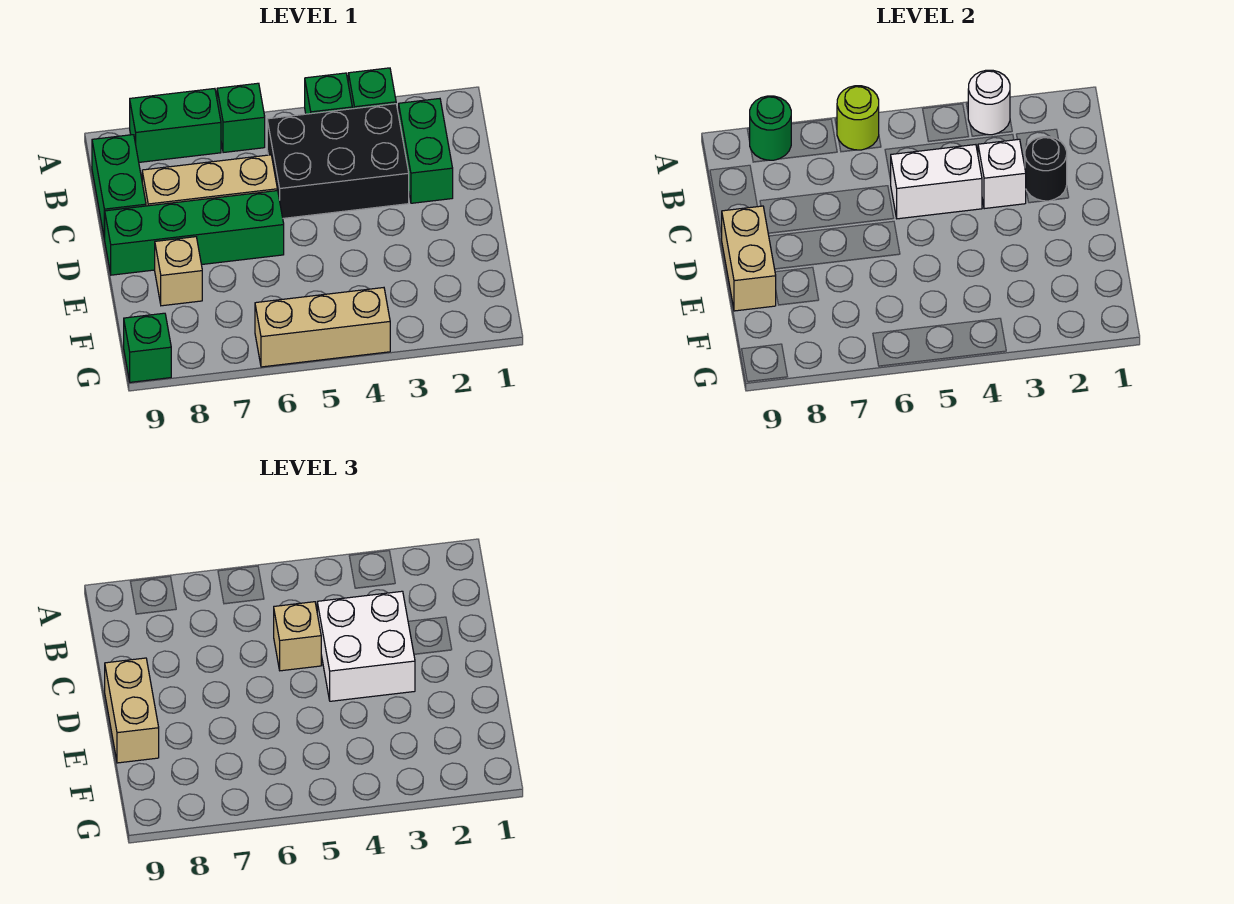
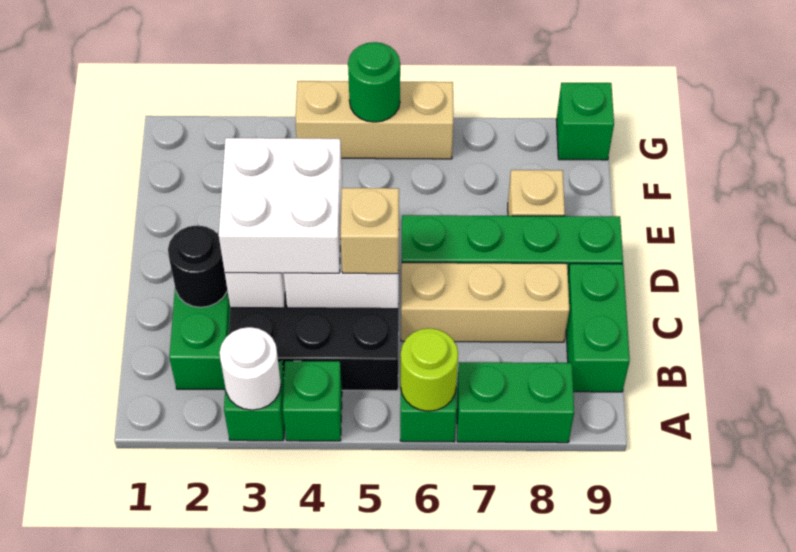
green 1x1 round brick [750,96,791,160] -> green 1x1 round brick moved to [348,42,400,122]
tan 1x2 brick [721,206,776,311] -> none
tan 1x2 brick [105,658,159,763] -> none

